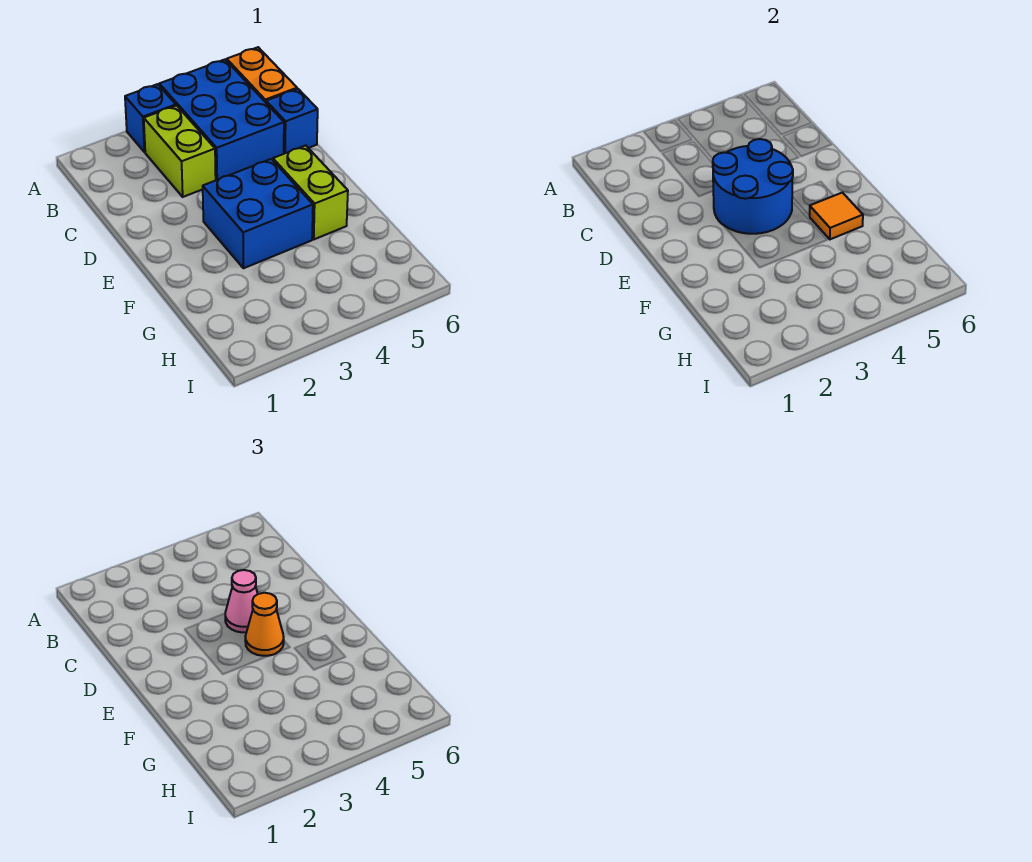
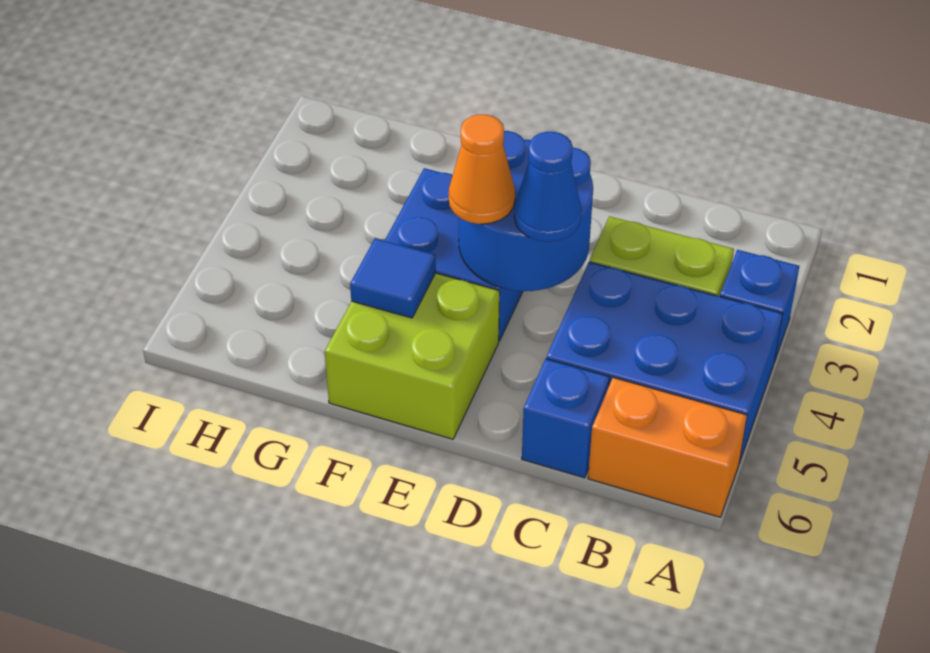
pink 1x1 cone [225,570,258,632] -> blue 1x1 cone [514,132,582,242]
lime 1x2 brick [273,145,348,239] -> lime 2x2 brick [325,273,500,439]
orange 1x1 tile [810,193,863,239] -> blue 1x1 tile [350,238,436,318]

